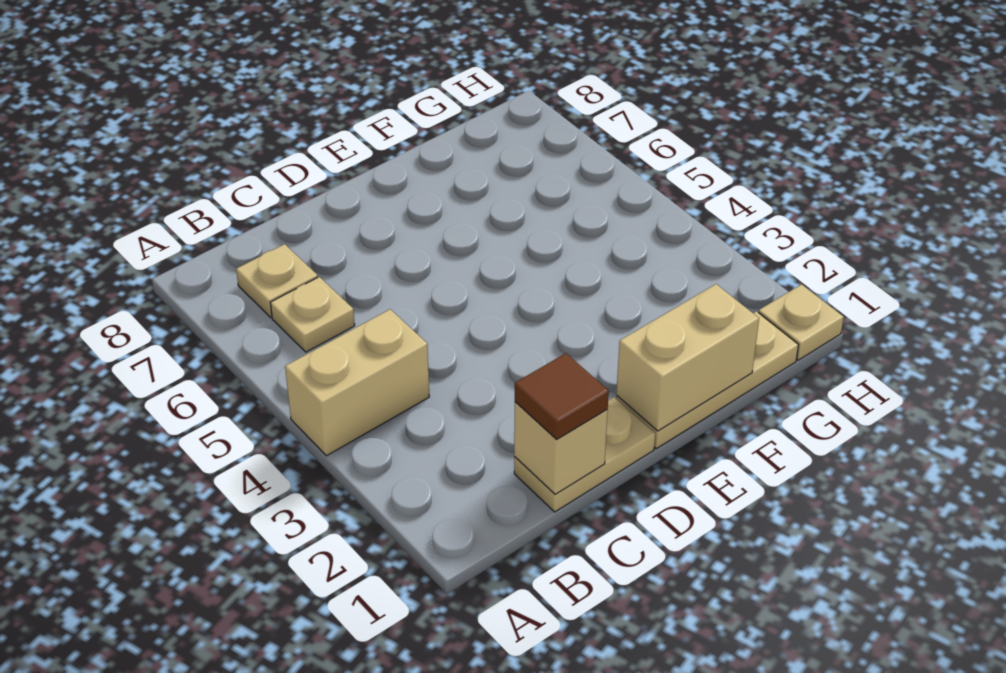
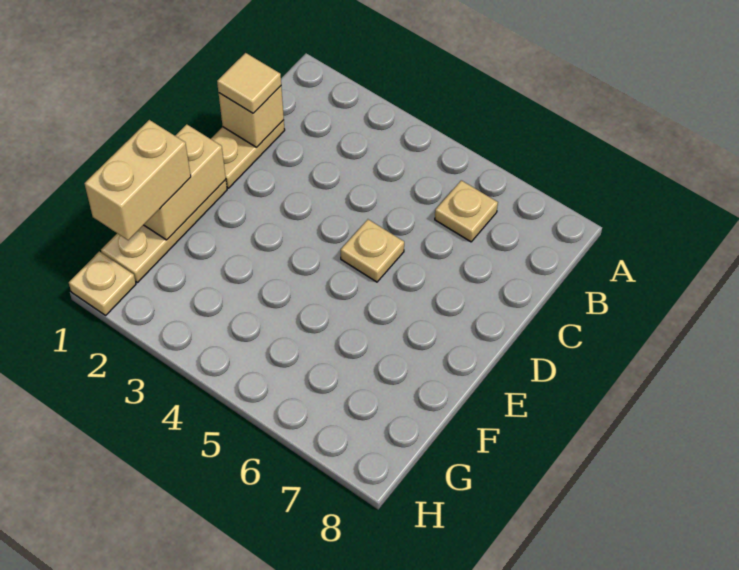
tan 1x2 brick [285,309,429,456] -> tan 1x2 brick moved to [84,120,191,240]
tan 1x1 plate [236,244,318,317] -> tan 1x1 plate moved to [341,219,404,282]
brown 1x1 tile [515,353,609,439] -> tan 1x1 tile [217,53,281,113]

